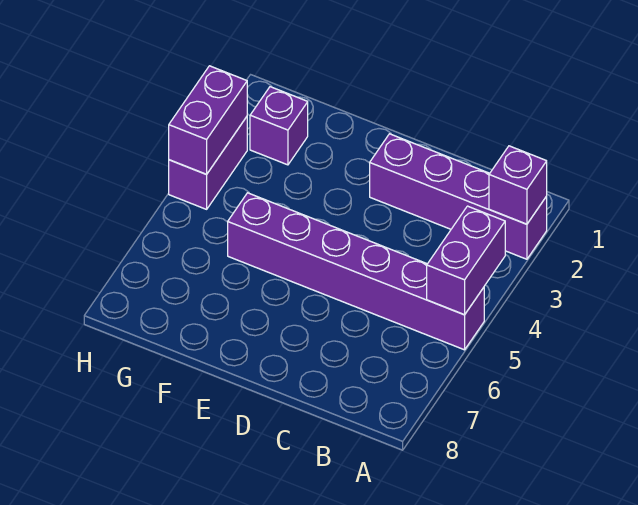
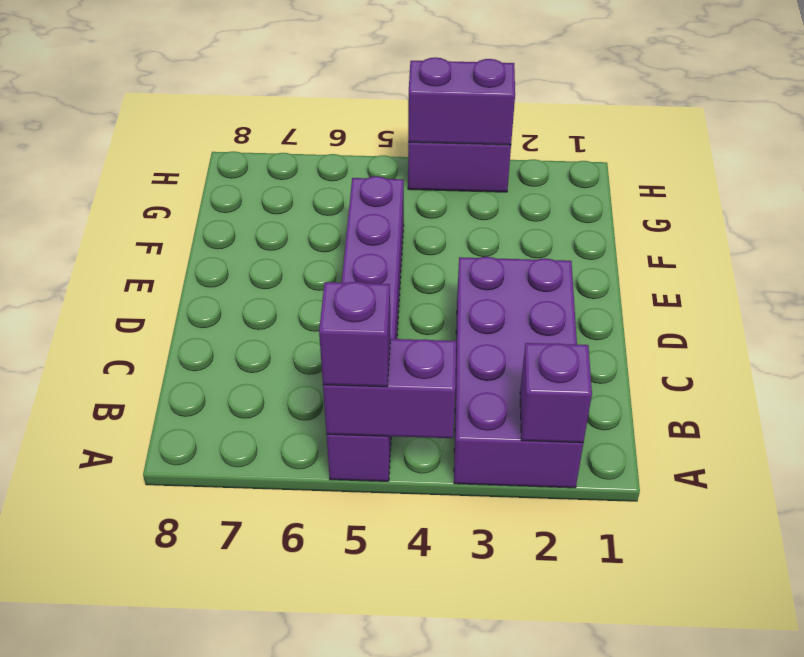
purple 1x4 brick [370,134,547,259] -> purple 2x4 brick [454,257,583,488]
purple 1x1 brick [250,87,308,165] -> purple 1x1 brick moved to [319,282,391,387]

